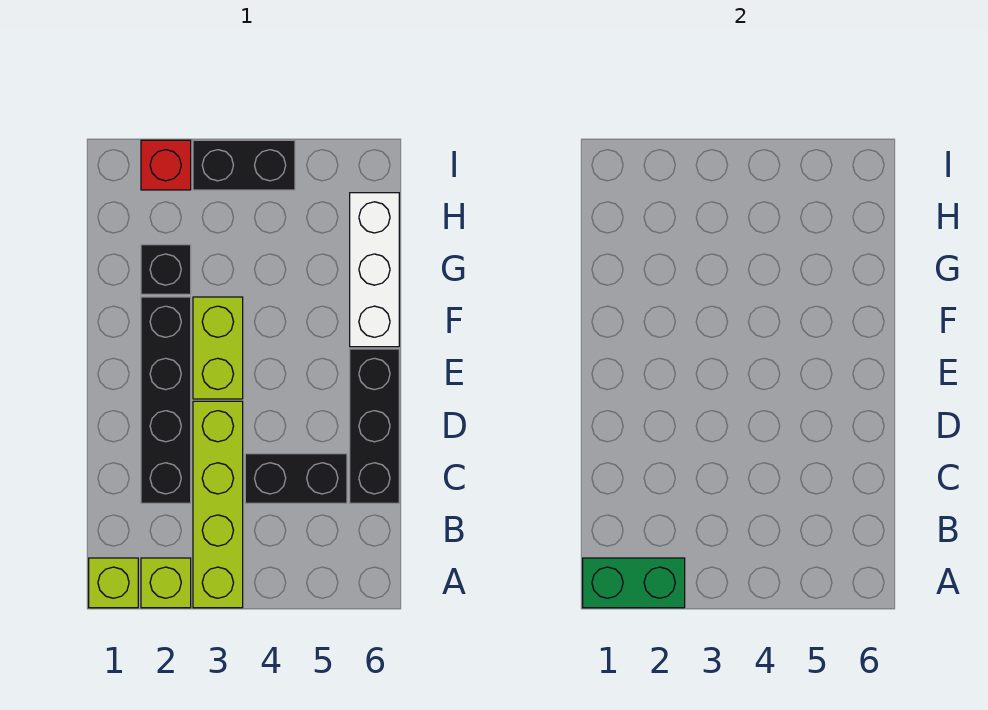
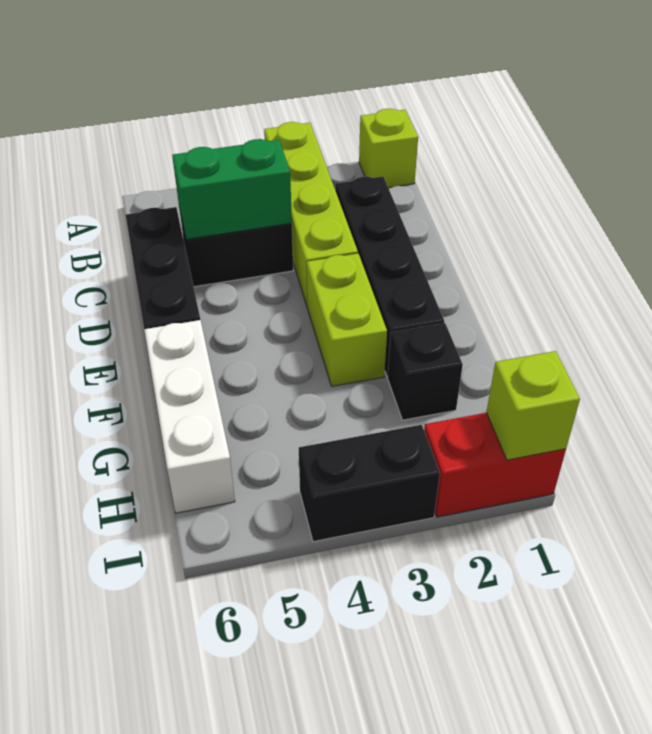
green 1x2 brick [583,558,685,608] -> green 1x2 brick moved to [172,139,292,239]
lime 1x1 brick [141,558,191,608] -> lime 1x1 brick moved to [486,351,580,460]
red 1x1 brick [141,140,191,190] -> red 1x2 brick [424,413,566,517]

